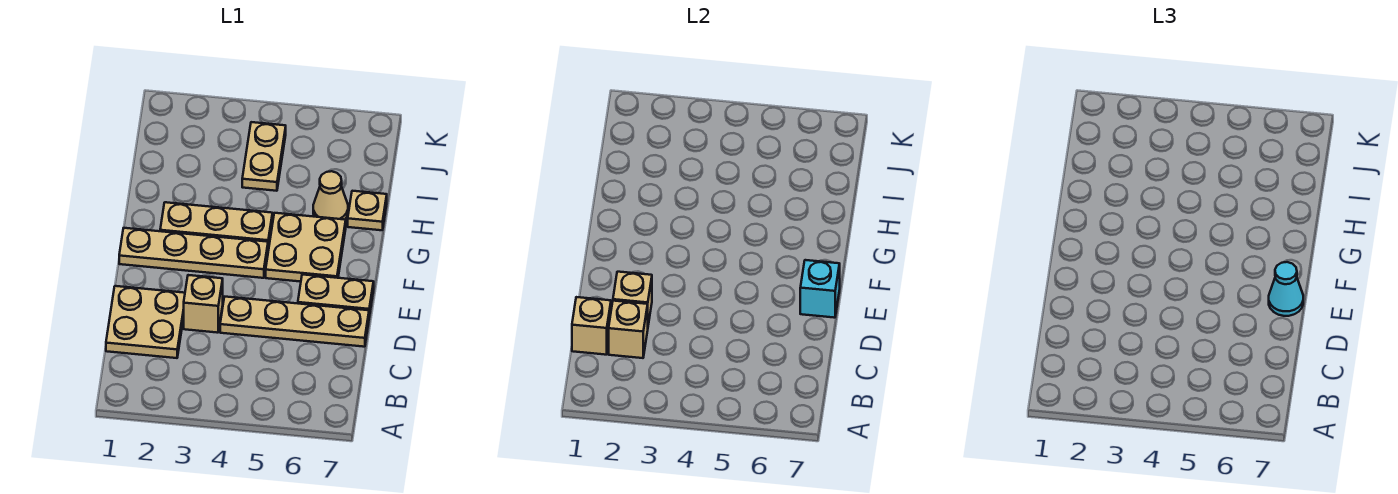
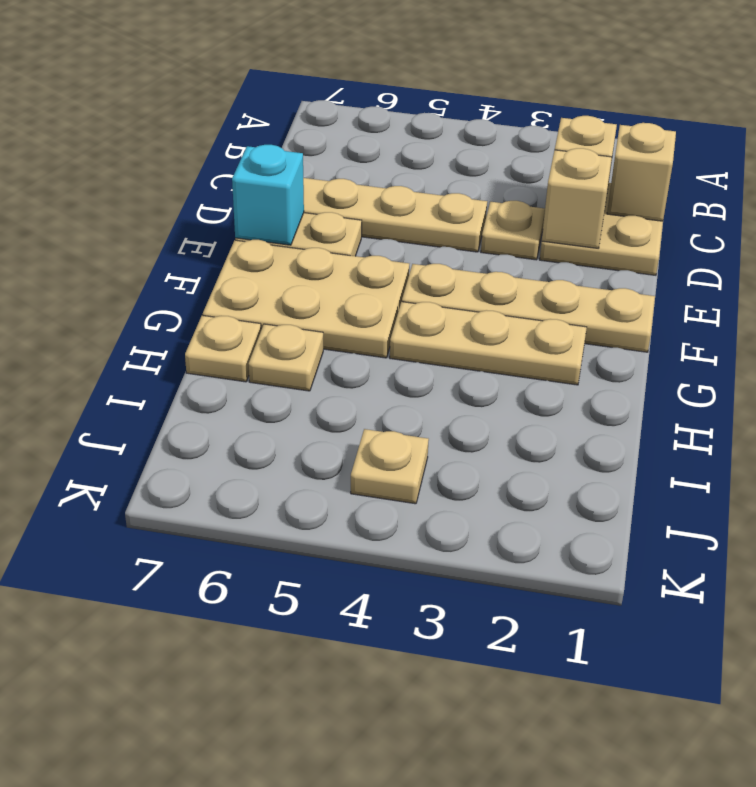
tan 1x1 brick [184,275,223,333] -> tan 1x1 plate [481,201,545,260]
cyan 1x1 cone [1269,262,1303,316] -> none
tan 2x2 plate [266,213,346,282] -> tan 2x3 plate [203,240,409,358]
tan 1x1 cone [313,171,348,220] -> tan 1x1 plate [249,324,323,391]
tan 1x2 plate [242,122,286,191] -> tan 1x1 plate [351,429,429,504]

